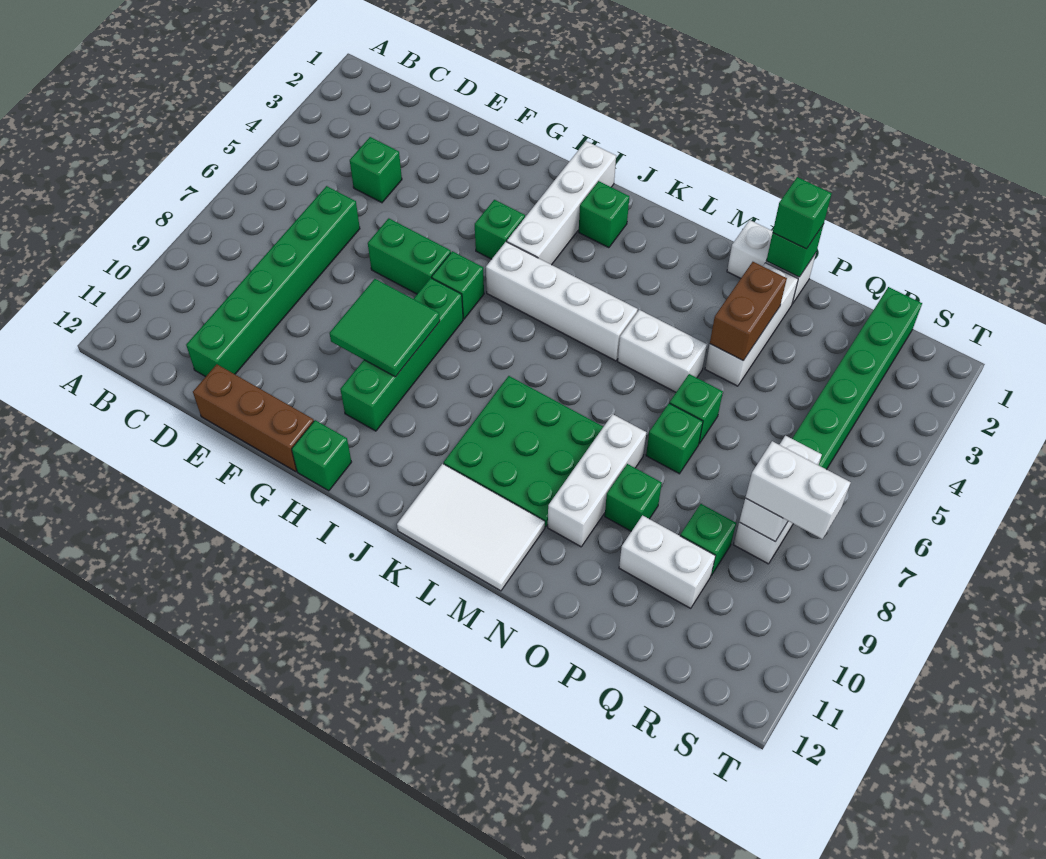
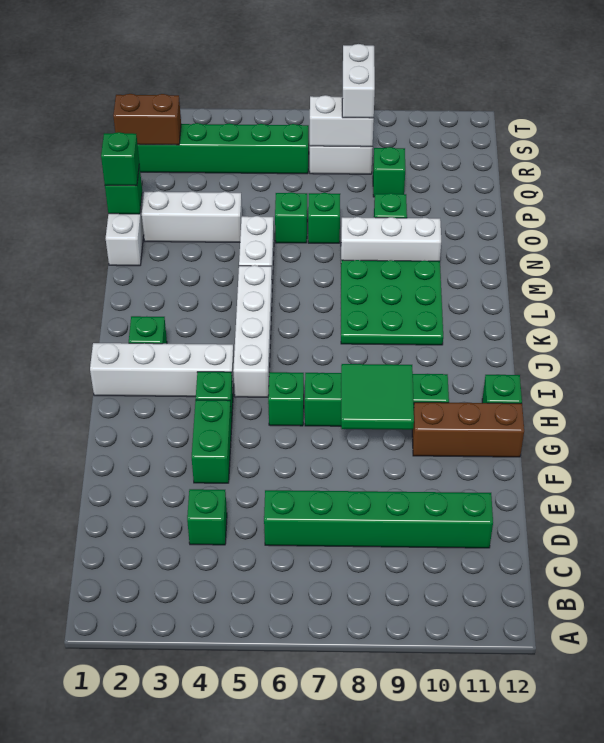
brown 1x3 brick [193,364,314,472] -> brown 1x3 brick turned to [412,402,524,457]
green 1x2 brick [368,218,451,294] -> green 1x2 brick moved to [192,400,232,483]
white 2x3 tile [397,464,545,591] -> none
brown 1x2 brick [710,262,787,360] -> brown 1x2 brick moved to [113,94,181,145]
white 1x2 brick [619,515,715,608] -> none

